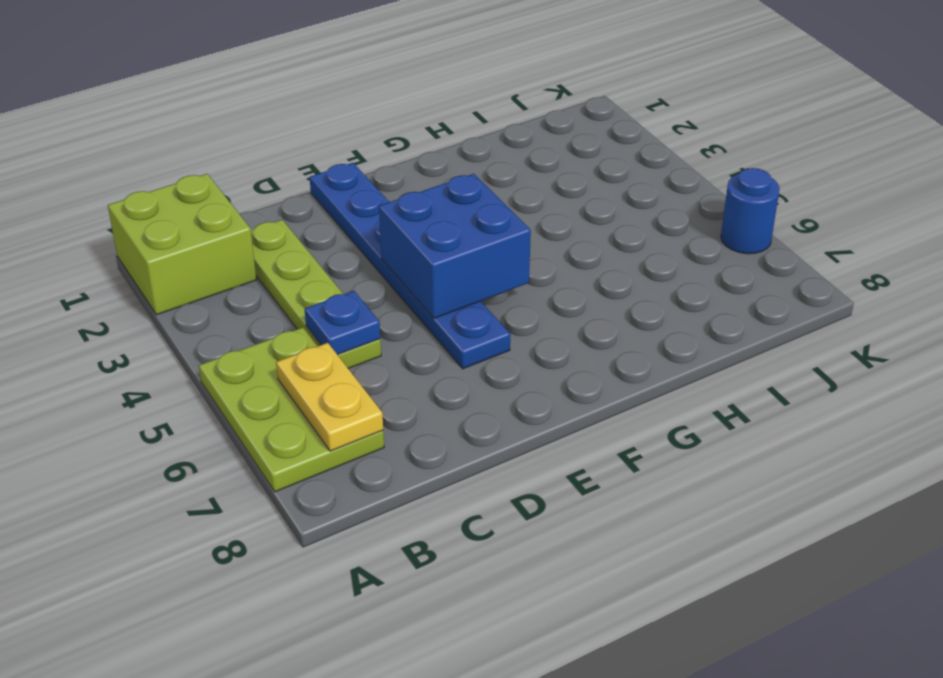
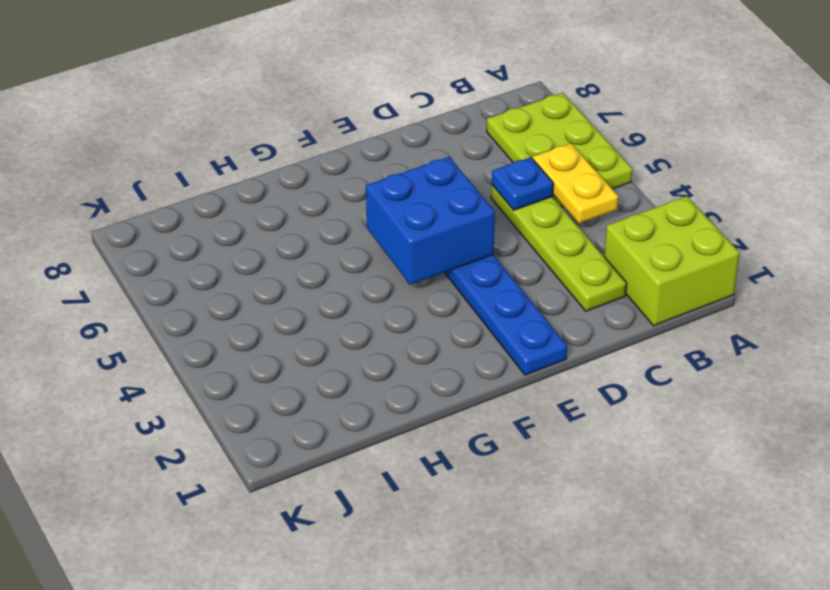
yellow 1x2 plate [276,343,383,451] -> yellow 1x2 plate moved to [533,143,618,223]
blue 1x1 round brick [721,168,780,254] -> none

